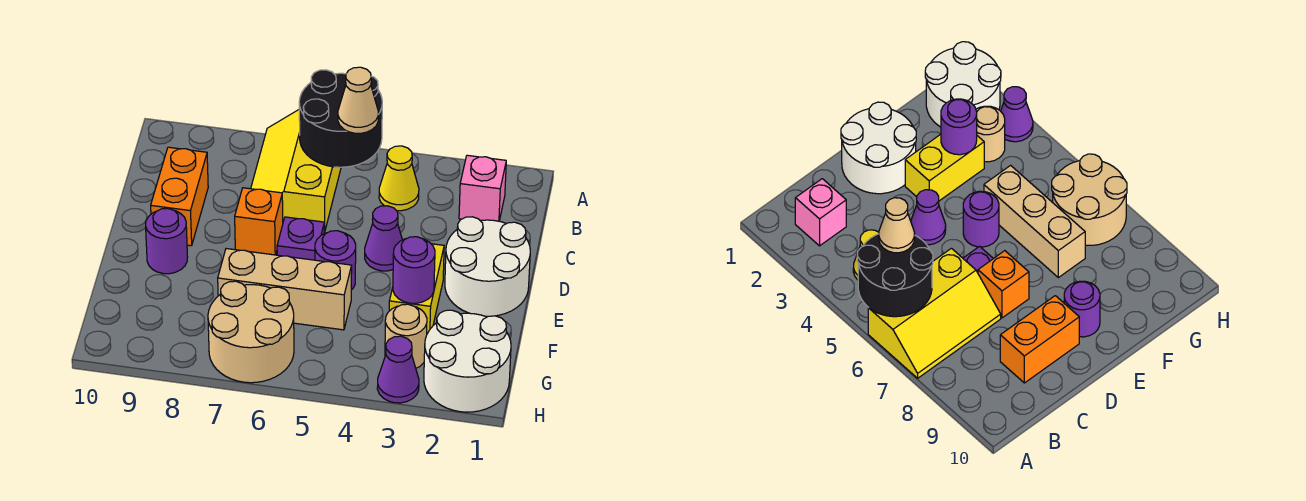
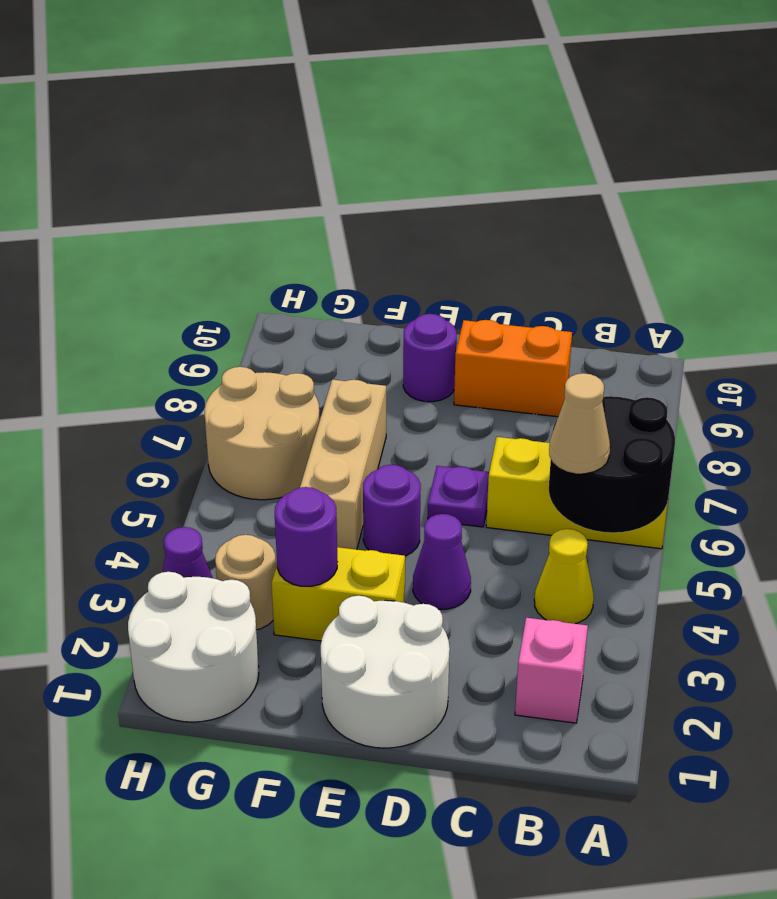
orange 1x1 brick [235,188,283,255] -> none

